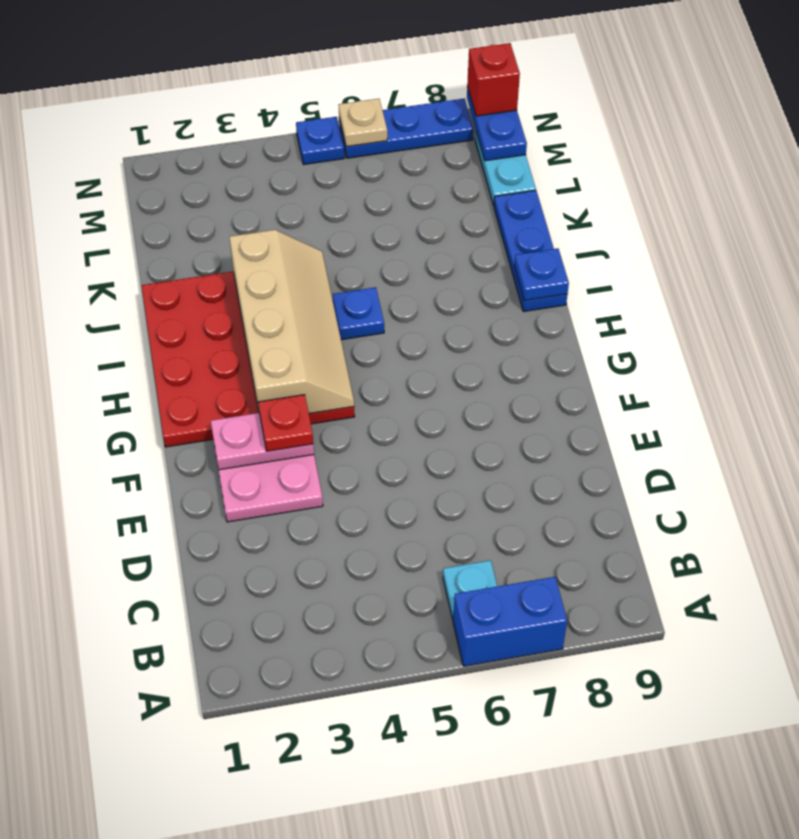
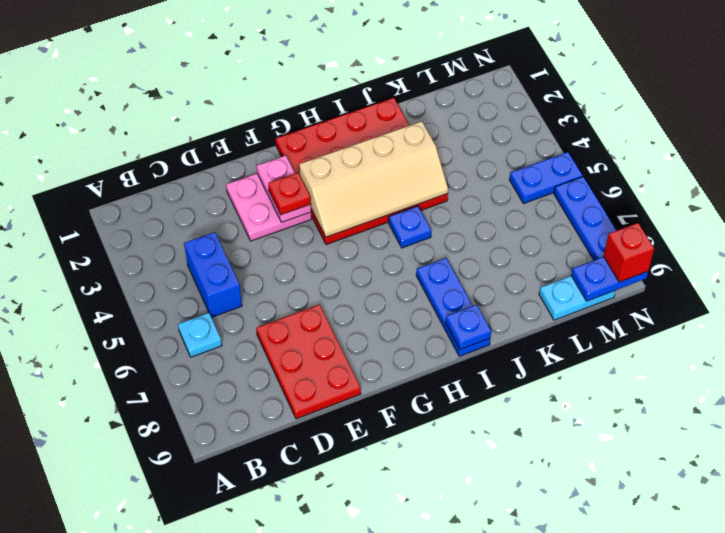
blue 1x2 brick [453,577,567,666] -> blue 1x2 brick moved to [184,232,242,317]
none -> red 2x3 plate [256,305,361,419]
blue 1x3 plate [494,190,567,312] -> blue 1x3 plate turned to [416,258,490,356]
blue 1x1 plate [296,117,344,165] -> blue 1x2 plate [509,152,583,204]
tan 1x1 plate [339,99,387,147] -> none

